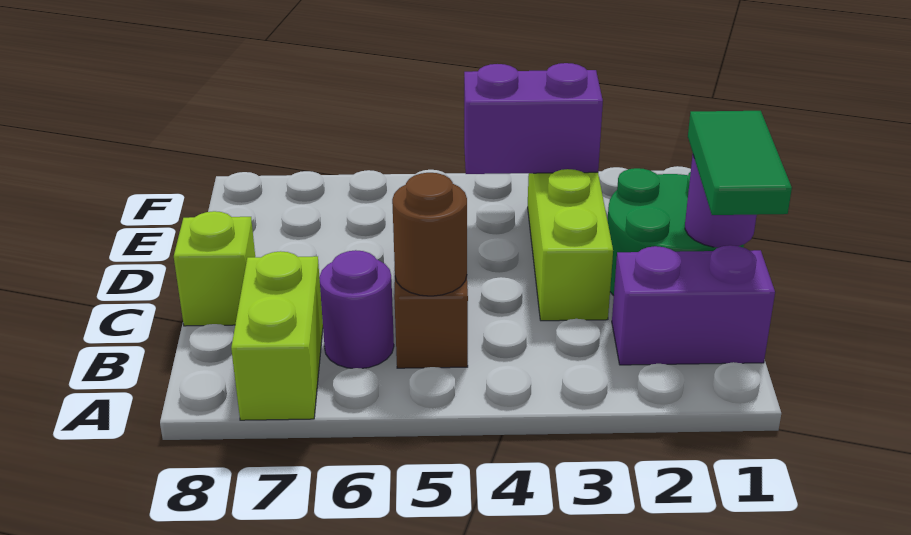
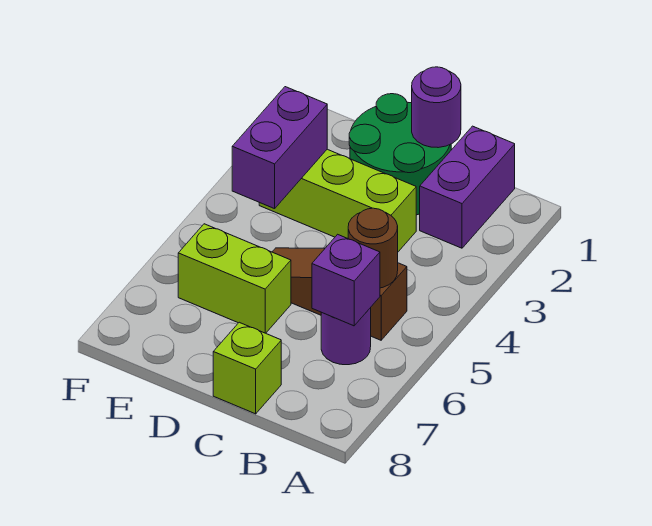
lime 1x2 brick [231,251,323,420] -> lime 1x2 brick moved to [178,224,291,333]
green 1x2 tile [688,111,792,215] -> none
none -> purple 1x1 brick [312,234,380,326]

